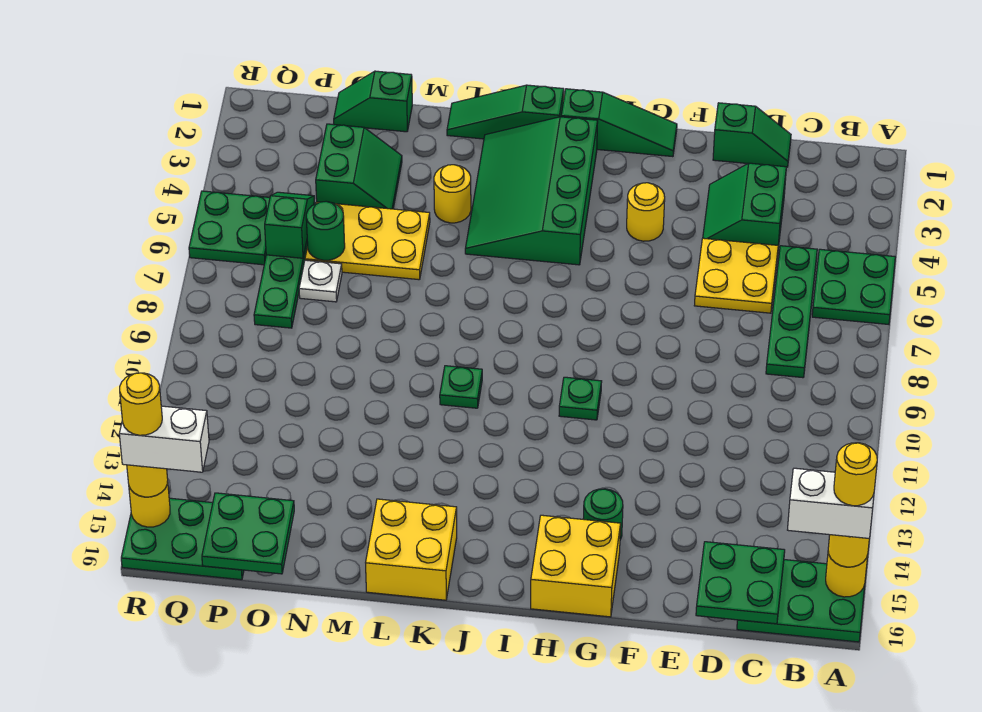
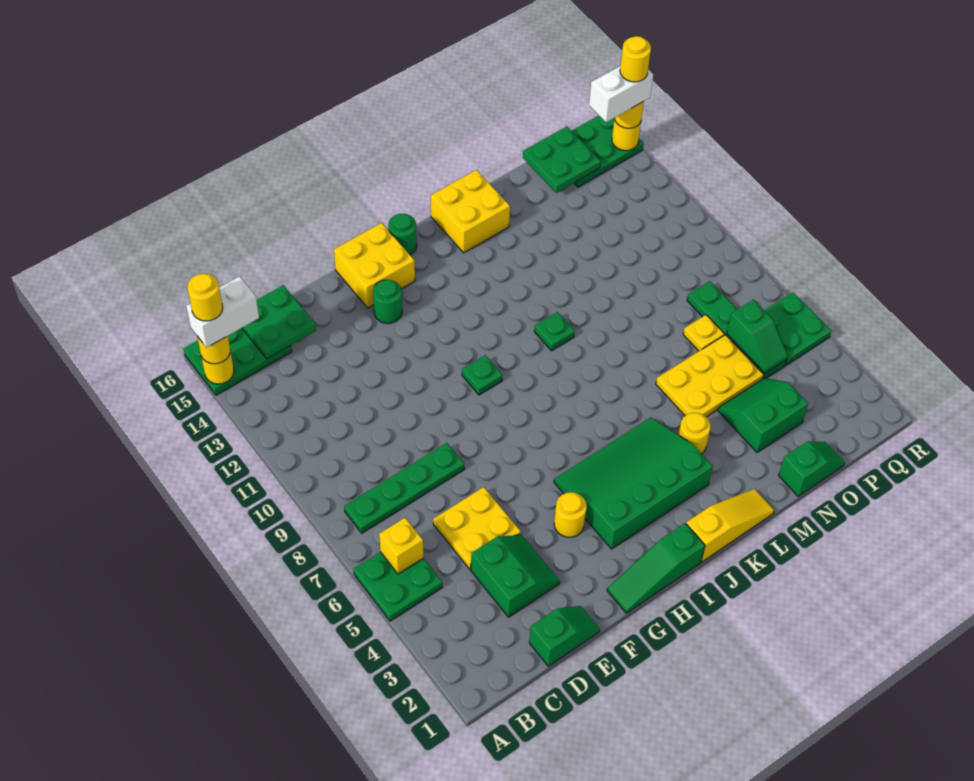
none -> yellow 1x1 brick [379,518,423,574]
green 1x4 plate [766,246,817,378] -> green 1x4 plate turned to [344,443,464,533]
green 1x2 slope [713,103,791,167] -> green 1x2 slope turned to [529,606,600,666]
green 3x4 slope [465,117,598,265] -> green 3x4 slope turned to [554,418,713,549]
green 1x3 slope [447,85,564,139] -> yellow 1x3 slope [686,489,774,562]
green 2x2 slope [316,124,402,209] -> green 2x2 slope turned to [718,378,808,452]
green 1x1 round brick [306,201,345,260] -> green 1x1 round brick moved to [388,214,417,255]
white 1x1 plate [299,260,342,302] -> yellow 1x1 plate [683,315,724,351]

